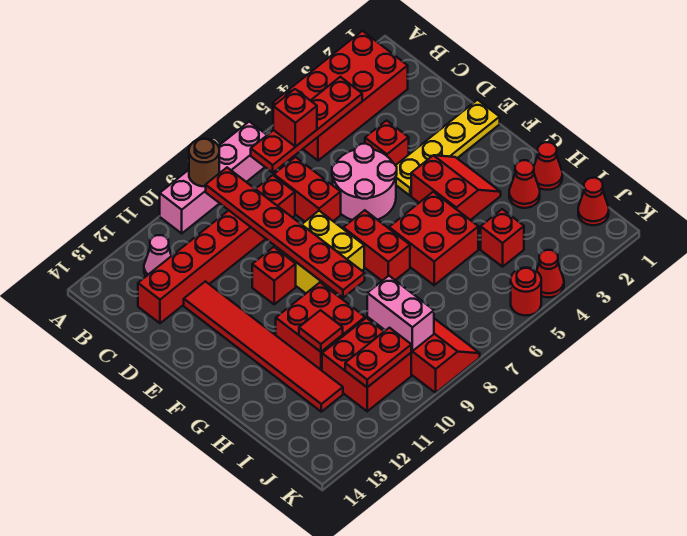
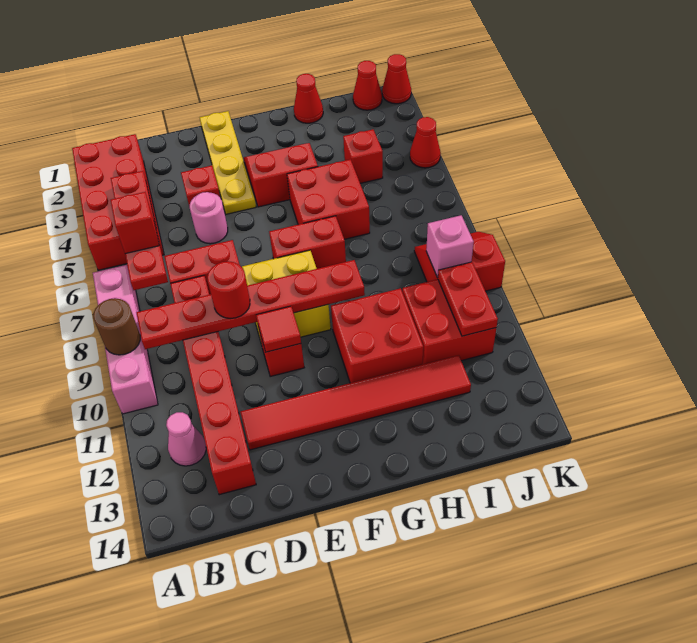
pink 2x2 round brick [332,144,397,220] -> pink 1x1 round brick [190,192,228,244]
red 1x1 cone [509,160,540,208] -> red 1x1 cone moved to [382,54,411,104]
red 1x1 tile [299,310,343,352] -> red 1x1 tile moved to [256,306,301,352]
pink 1x2 brick [367,276,434,351] -> pink 1x1 brick [426,215,474,278]
red 1x1 round brick [511,268,541,316] -> red 1x1 round brick moved to [207,261,250,319]

